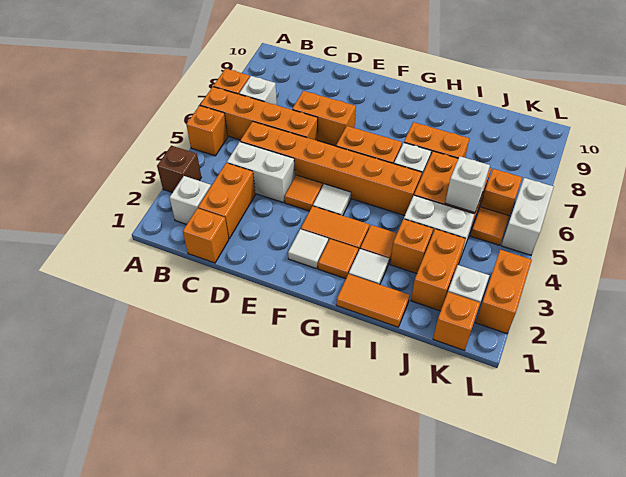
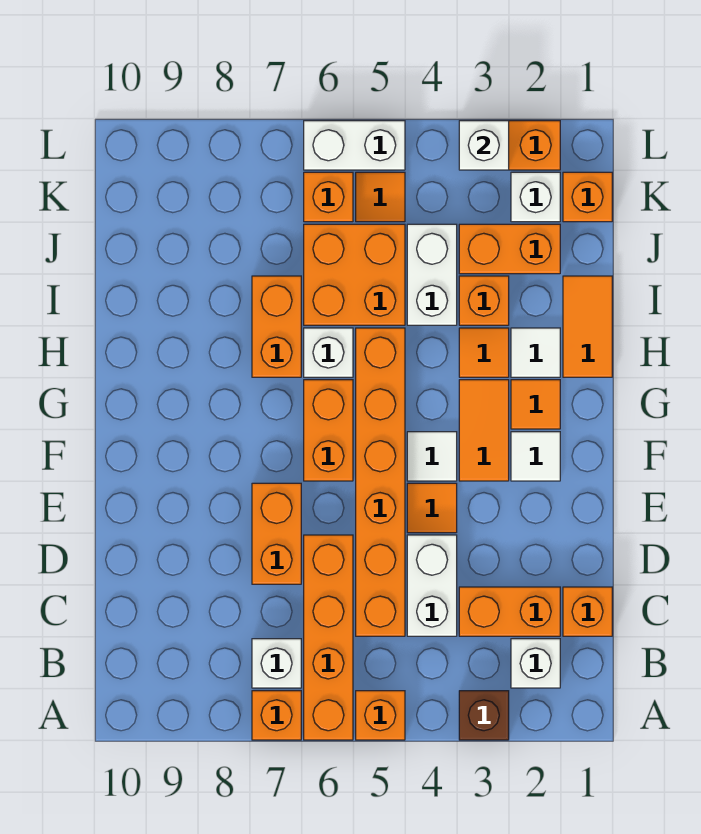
white 1x1 brick [445,156,490,213] -> white 1x1 brick moved to [459,121,509,170]

